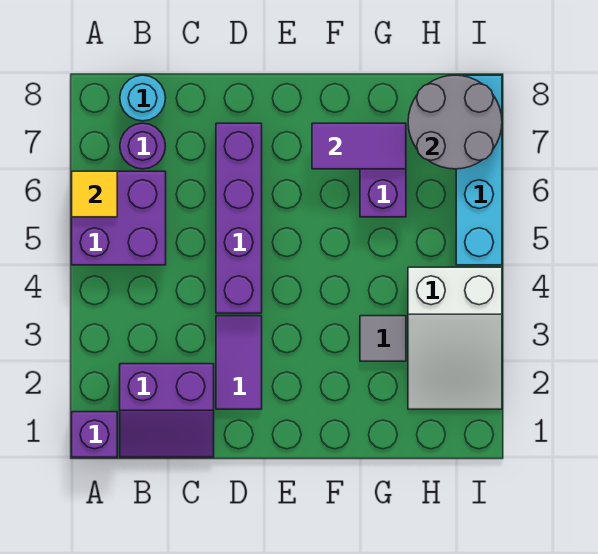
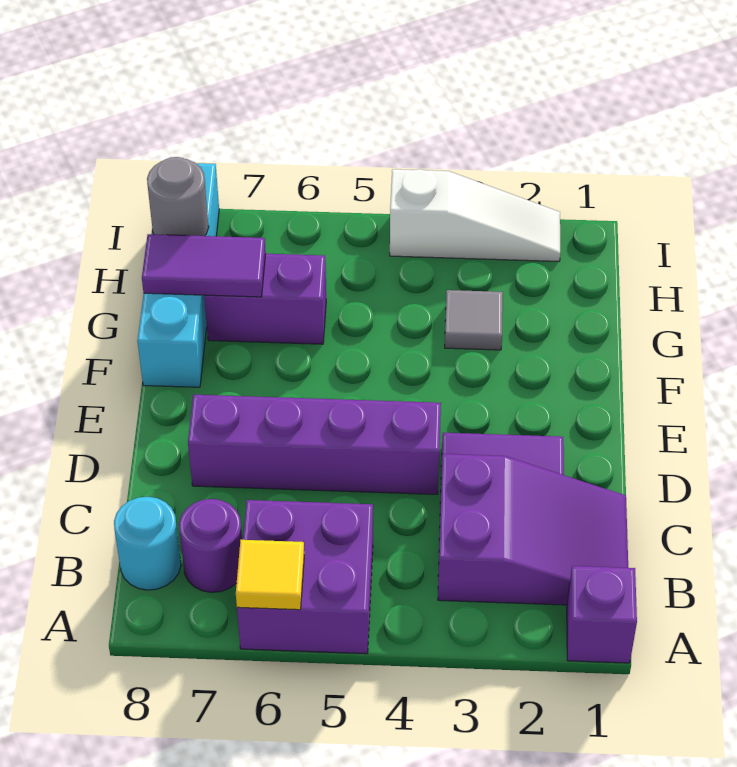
purple 2x2 slope [120,364,214,457] -> purple 2x3 slope [438,454,628,605]
purple 1x2 tile [312,123,406,169] -> purple 1x2 tile turned to [142,234,266,297]
white 2x3 slope [408,267,502,409] -> white 1x3 slope [390,169,560,261]
grey 2x2 round brick [408,75,502,169] -> grey 1x1 round brick [147,157,209,236]
cyan 1x4 brick [456,75,502,265] -> cyan 1x4 brick turned to [137,163,219,387]

